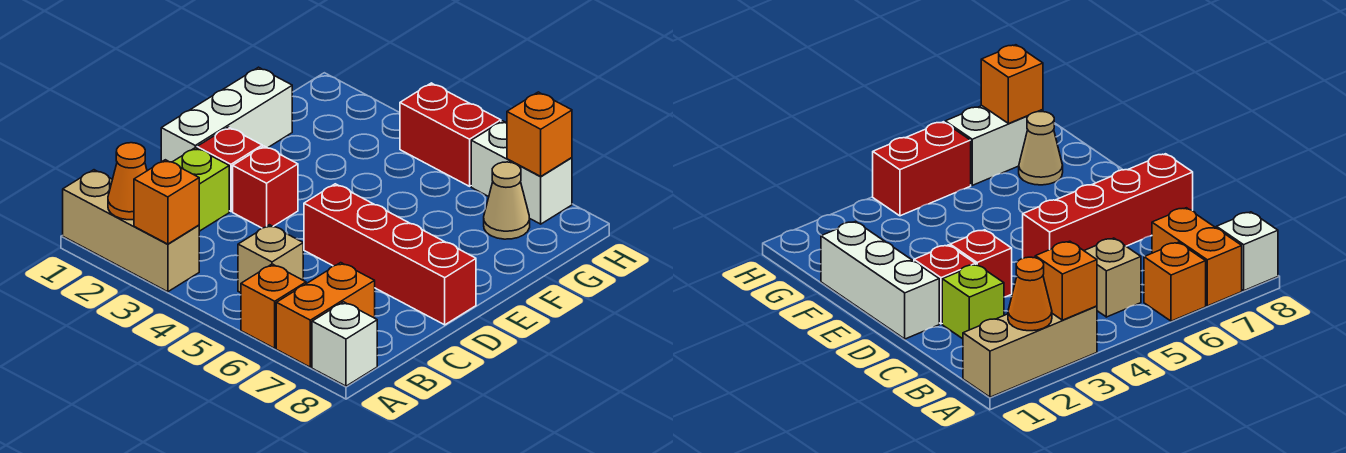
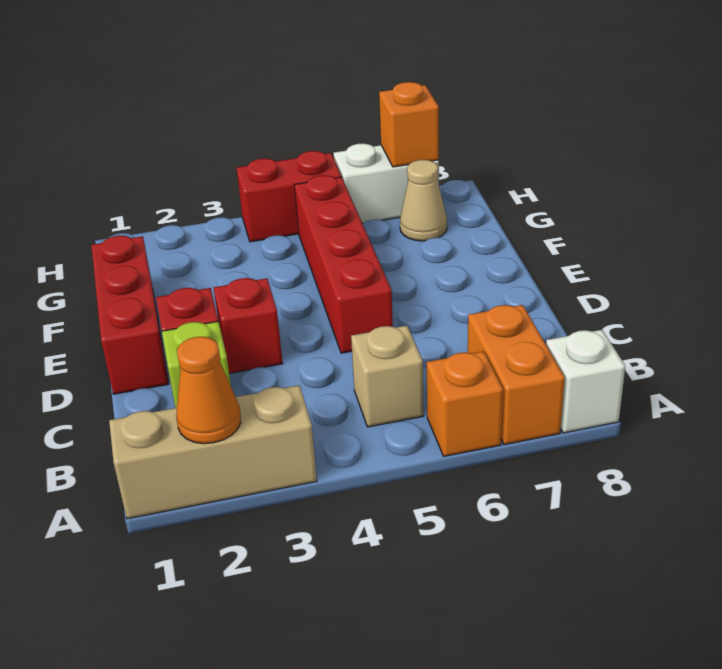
orange 1x1 brick [134,160,199,244] -> none
white 1x3 brick [161,67,292,162] -> red 1x3 brick [91,236,169,394]
red 1x4 brick [304,184,476,325] -> red 1x4 brick turned to [295,175,393,353]

